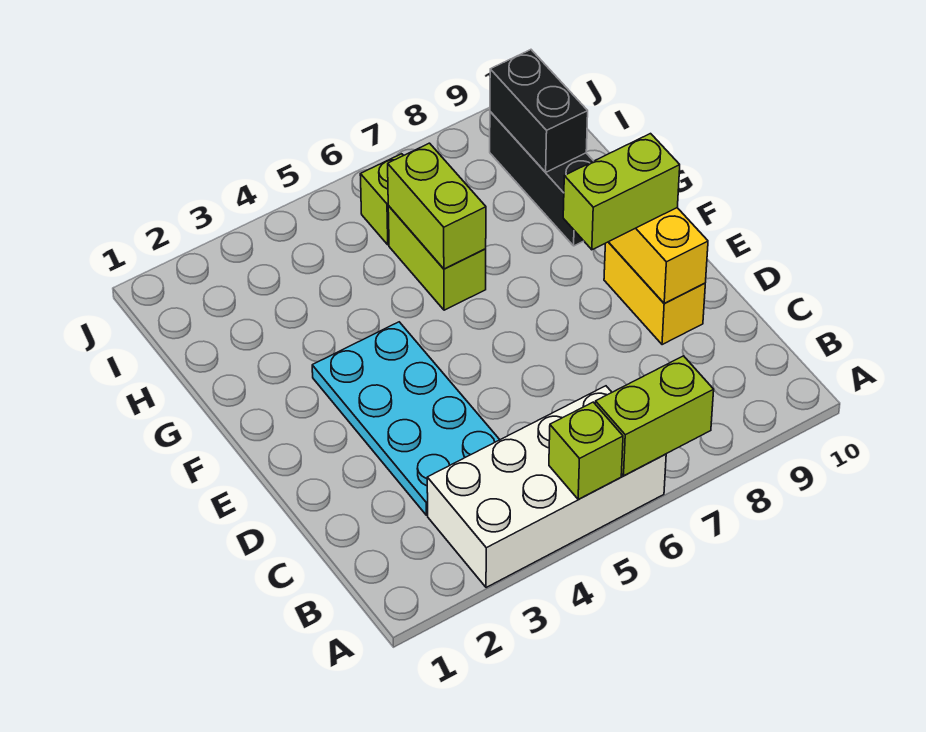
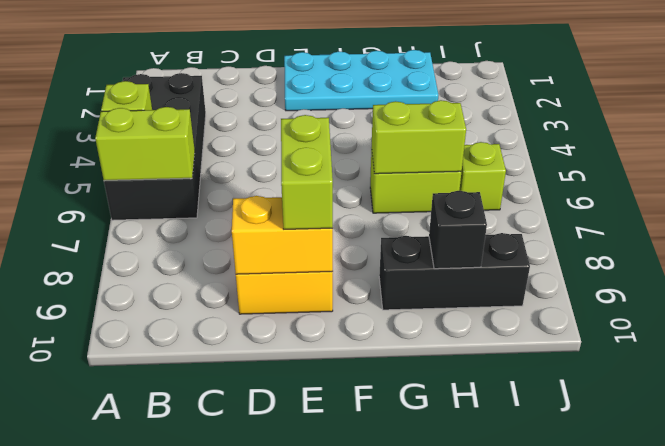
white 2x4 brick [427,386,666,588] -> black 2x4 brick [104,73,206,220]
lime 1x2 brick [595,356,714,476] -> lime 1x2 brick turned to [95,107,195,181]
cyan 2x4 plate [312,322,500,515] -> cyan 2x4 plate moved to [284,50,438,111]
black 1x2 brick [490,50,588,172] -> black 1x1 brick [429,191,487,269]

